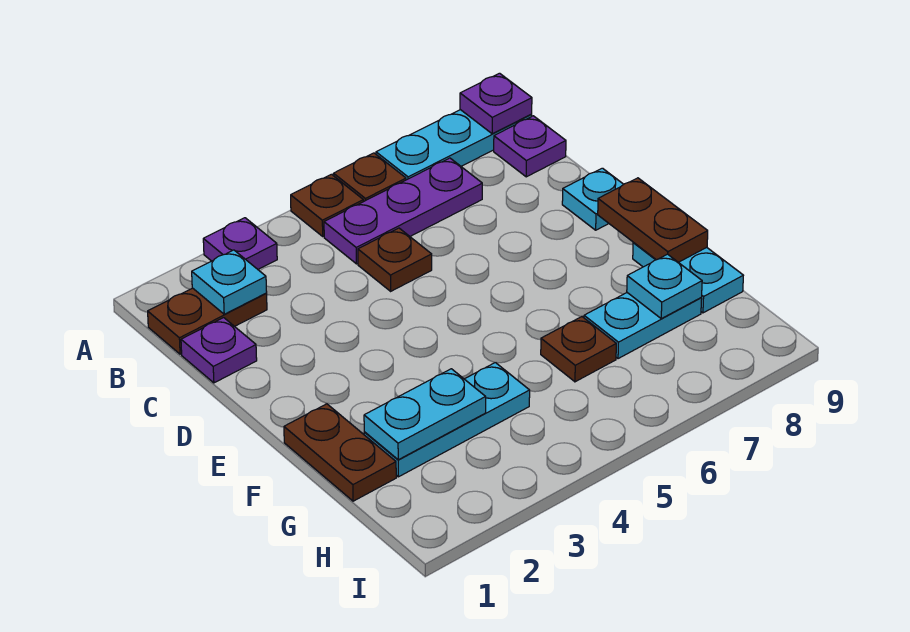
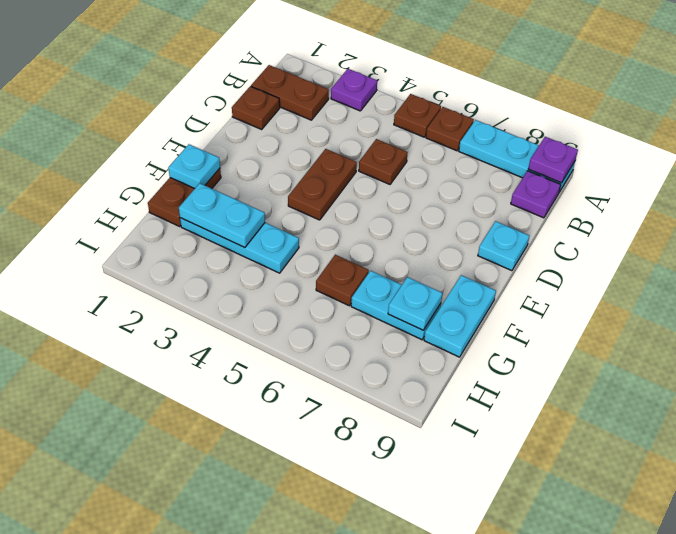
cyan 1x1 plate [192,250,267,314] -> cyan 1x1 plate moved to [168,144,220,189]
purple 1x3 plate [324,158,482,264] -> none
purple 1x1 plate [181,318,257,383] -> brown 1x1 plate [232,86,280,129]
brown 1x2 plate [598,178,708,262] -> brown 1x2 plate moved to [288,149,357,220]

